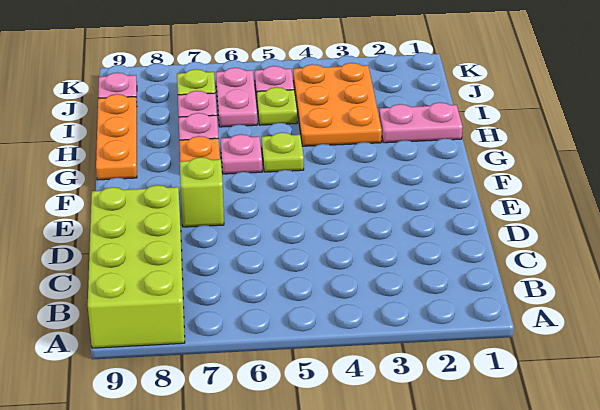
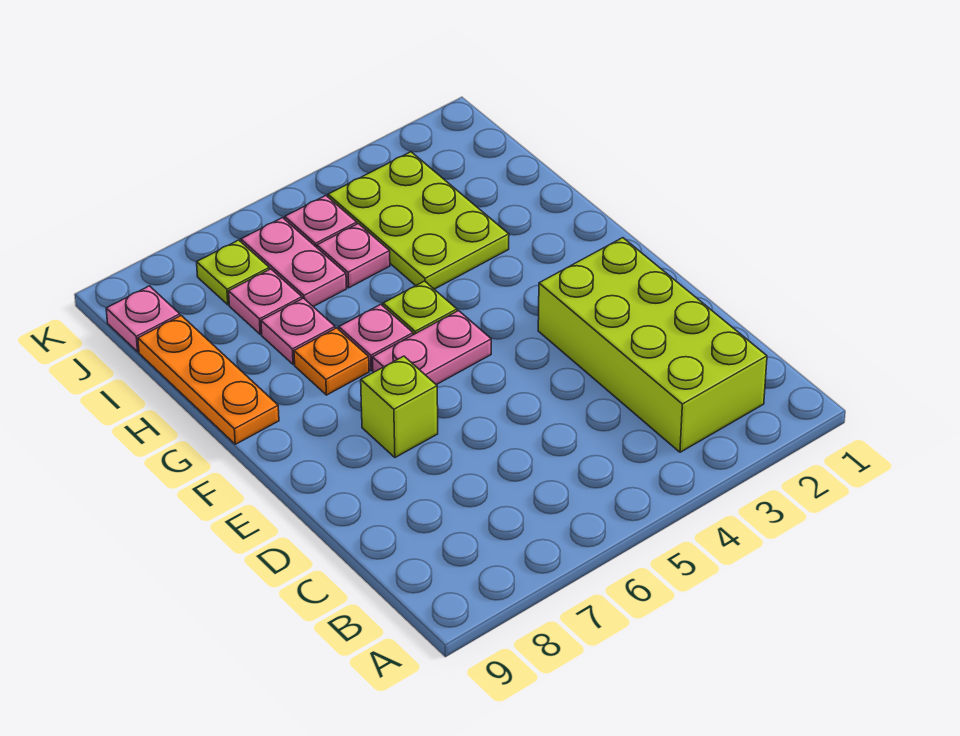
lime 2x4 brick [88,185,185,348] -> lime 2x4 brick moved to [538,238,767,452]
pink 1x2 plate [379,102,463,143] -> pink 1x2 plate moved to [373,311,491,385]
orange 2x3 plate [293,63,382,146] -> lime 2x3 plate [328,152,509,289]
lime 1x1 plate [257,87,297,125] -> pink 1x1 plate [317,224,390,288]

